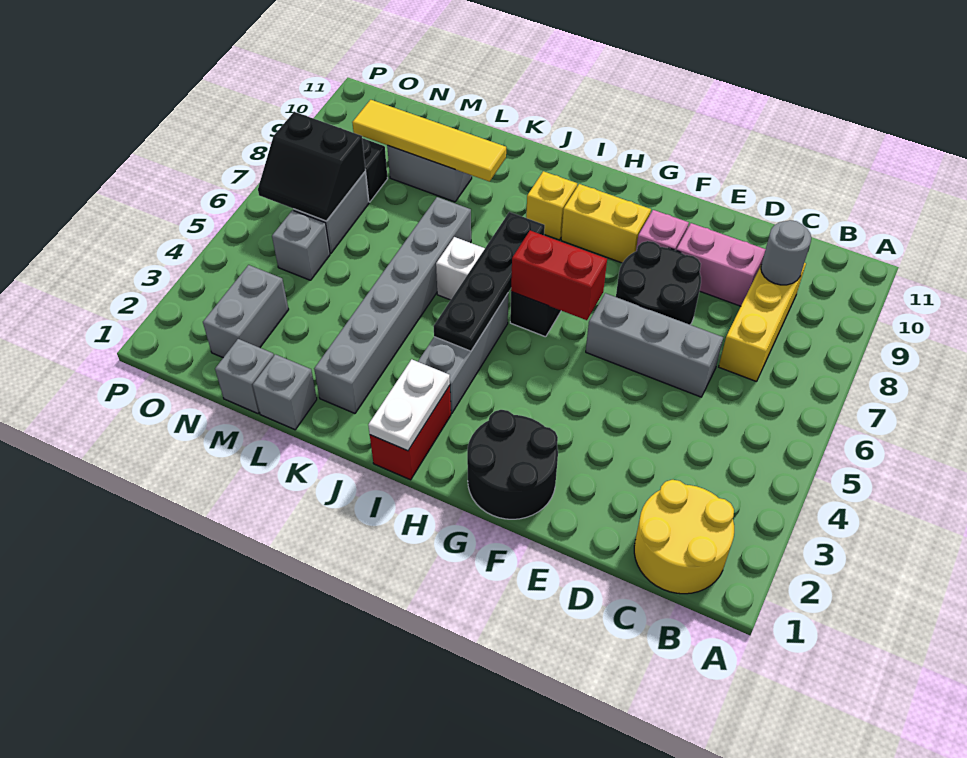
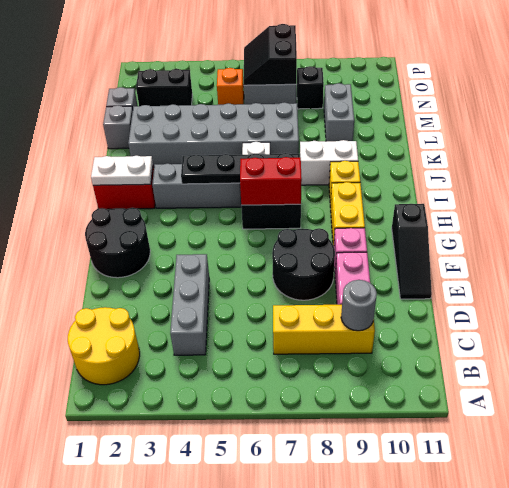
grey 1x3 brick [586,293,723,397] -> grey 1x3 brick moved to [170,254,209,355]
none -> black 1x3 slope [392,204,432,299]
red 1x2 brick [511,231,607,320] -> red 1x2 brick turned to [240,157,302,205]
none -> white 1x2 brick [300,140,358,185]
grey 1x6 brick [314,197,471,413] -> grey 2x6 brick [128,102,299,167]
yellow 1x4 tile [352,100,506,182] -> none
grey 1x2 brick [203,265,289,358] -> black 1x2 brick [136,69,192,106]
grey 1x1 brick [272,210,330,280] -> orange 1x1 brick [217,68,244,105]

